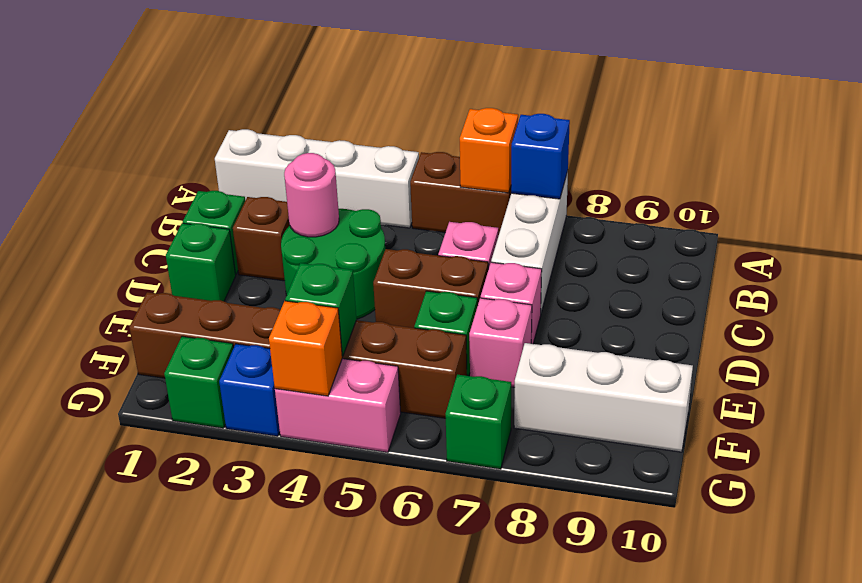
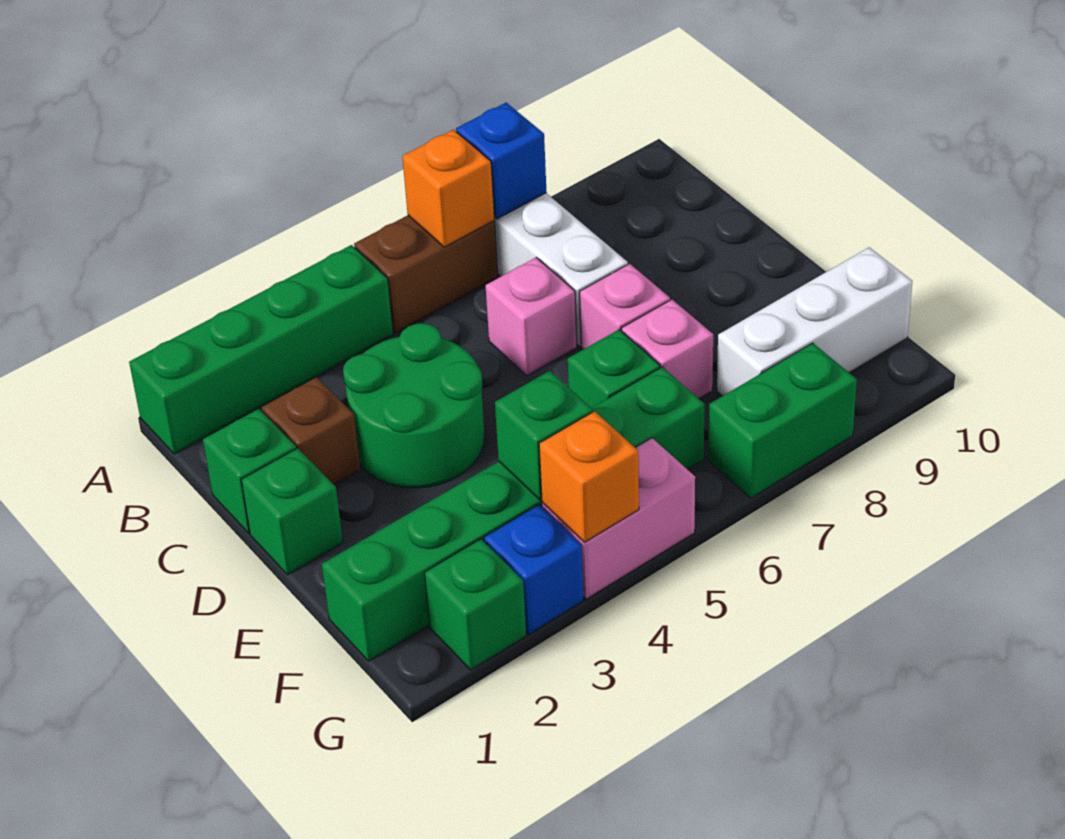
white 1x4 brick [215,129,419,228] -> green 1x4 brick [129,245,393,454]
pink 1x1 round brick [284,153,339,237] -> none
brown 1x2 brick [373,249,488,328] -> none
brown 1x6 brick [129,292,467,418] -> green 1x6 brick [322,367,705,661]
green 1x1 brick [445,374,511,469] -> green 1x2 brick [708,343,857,498]

